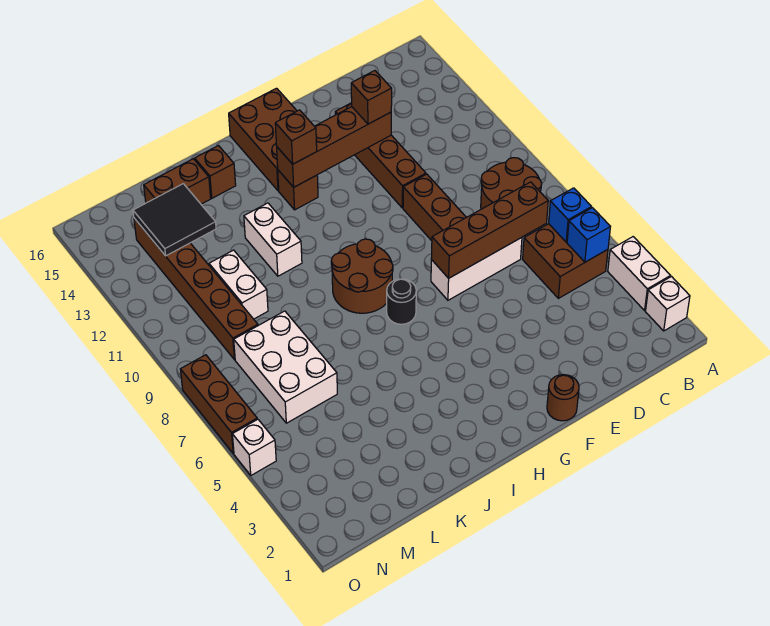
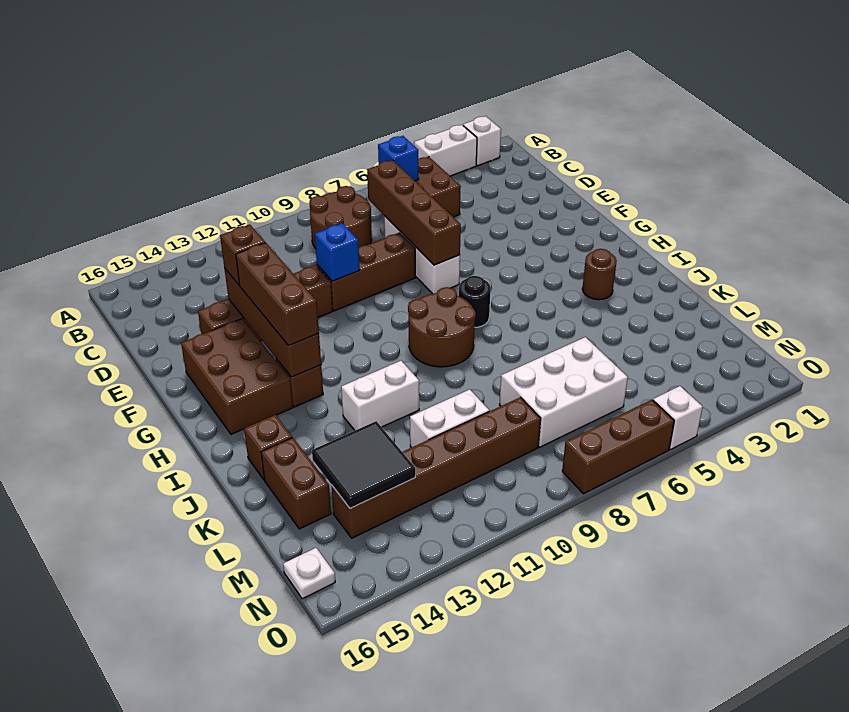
blue 1x1 brick [567,208,610,262] -> blue 1x1 brick moved to [315,223,360,281]
brown 1x1 round brick [547,375,579,421] -> brown 1x1 round brick moved to [582,249,617,300]
brown 2x3 brick [229,88,297,191] -> brown 2x3 brick turned to [181,319,293,434]
brown 1x1 brick [275,110,317,164] -> brown 1x3 brick [236,243,319,346]
none -> white 1x1 plate [283,548,335,599]

